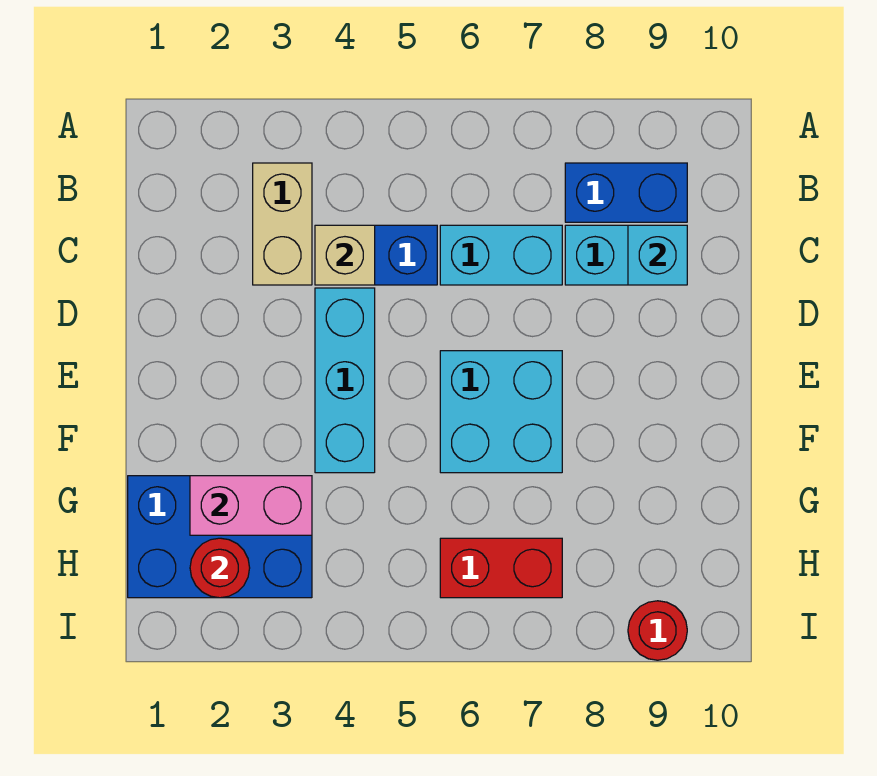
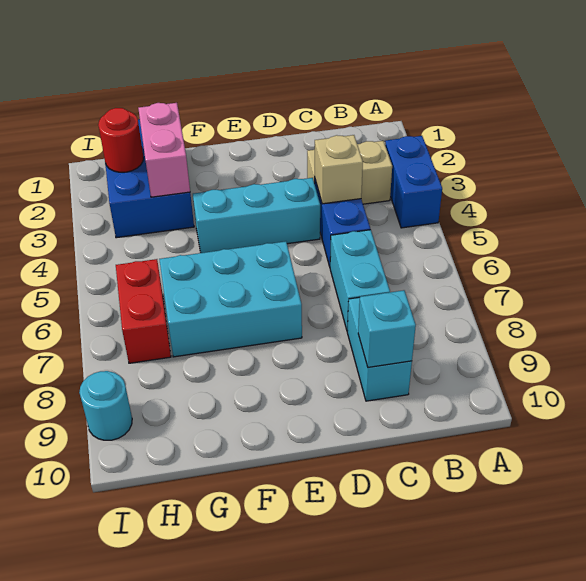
blue 1x2 brick [565,163,687,222] -> blue 1x2 brick moved to [385,136,442,228]
cyan 2x2 brick [440,351,562,473] -> cyan 2x3 brick [159,241,302,357]
red 1x1 round brick [628,601,687,660] -> cyan 1x1 round brick [79,371,132,440]

